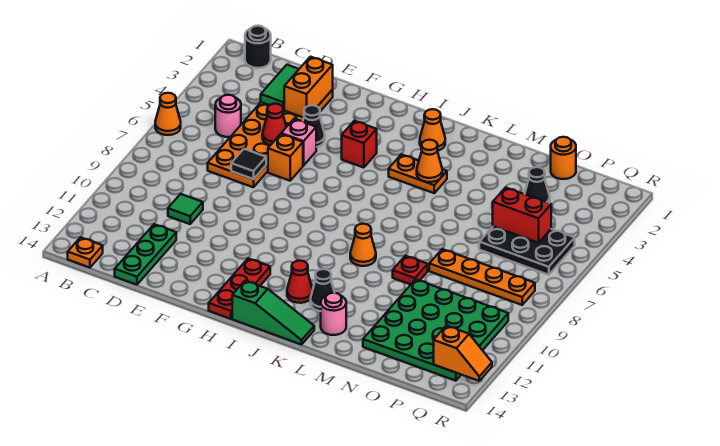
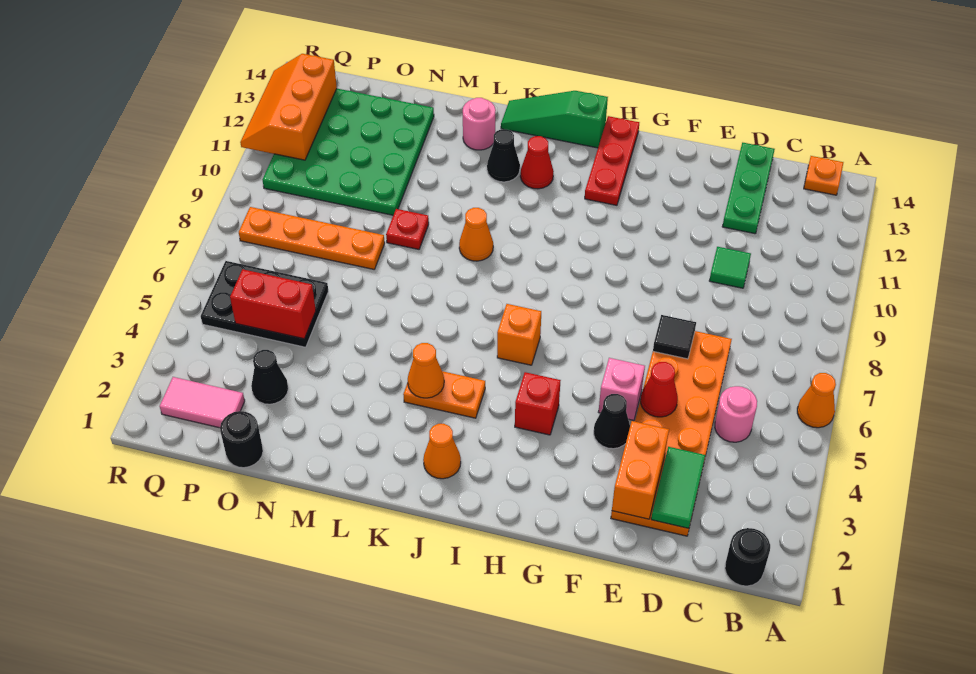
orange 1x1 brick [268,134,303,181] -> orange 1x1 brick moved to [497,304,541,365]
orange 1x1 round brick [551,137,576,179] -> black 1x1 round brick [220,411,263,468]
none -> pink 1x2 tile [160,377,245,428]
orange 1x2 slope [434,326,492,381] -> orange 2x3 slope [240,54,337,160]

